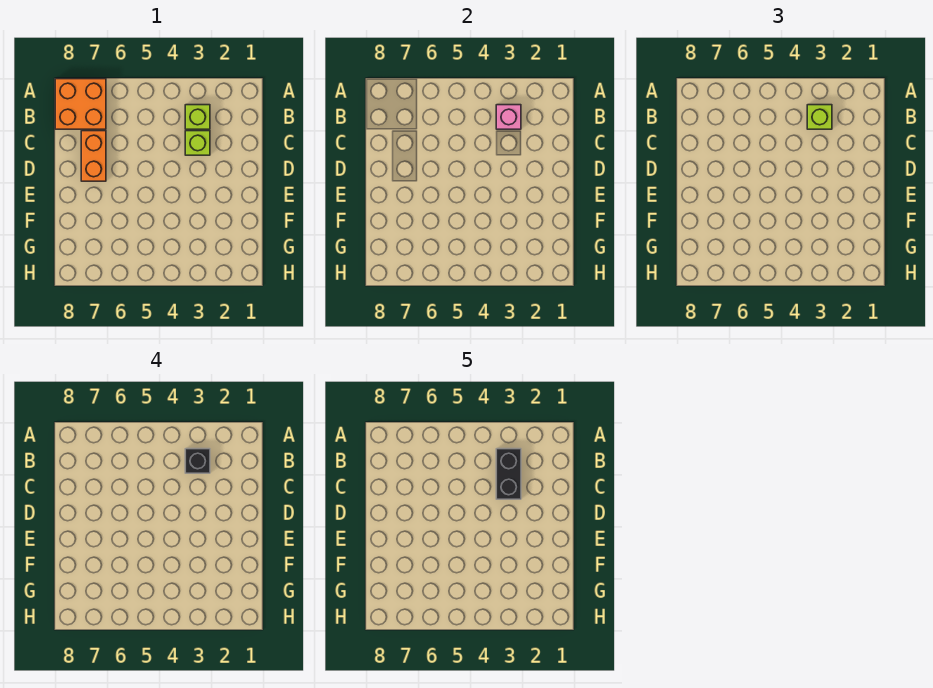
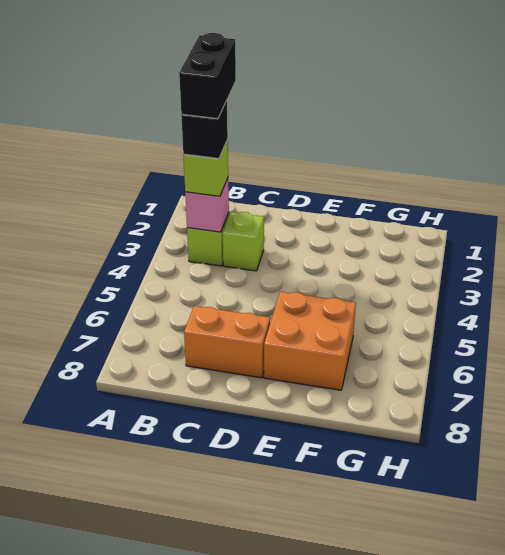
orange 2x2 brick [55,79,106,129] -> orange 2x2 brick moved to [264,292,356,390]
black 1x2 brick [496,449,521,499] -> black 1x2 brick turned to [179,33,236,119]

